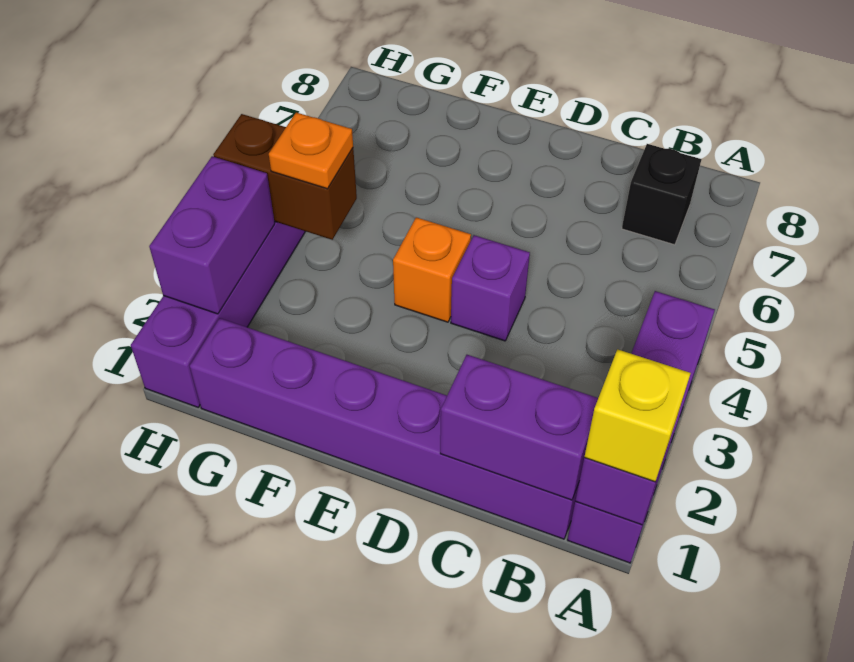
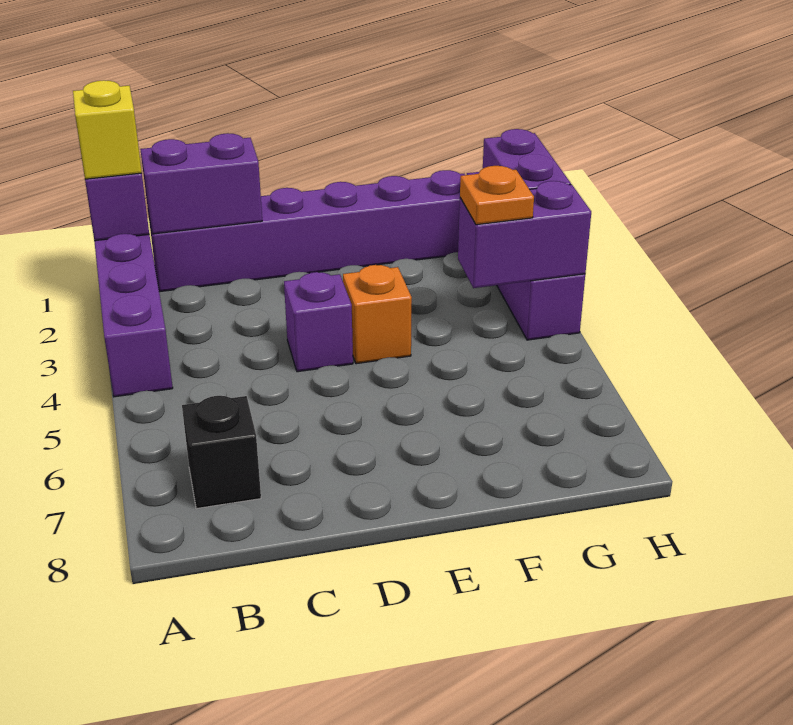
brown 1x2 brick [213,114,357,240] -> purple 1x2 brick [458,181,591,288]

